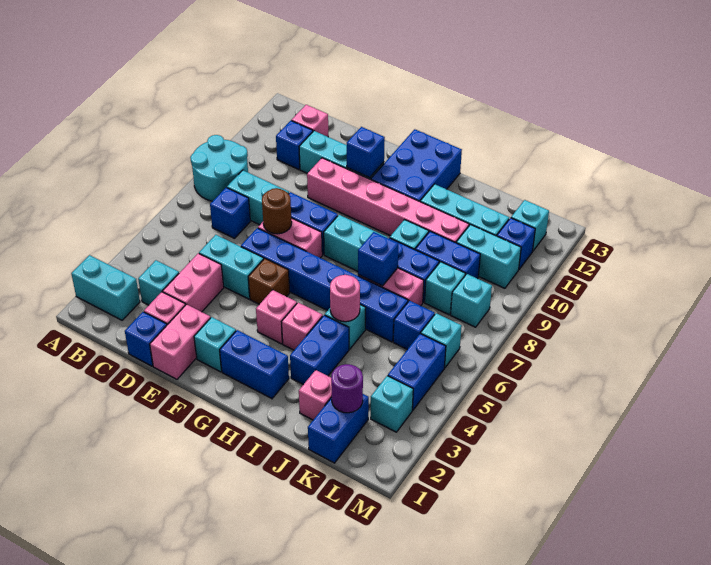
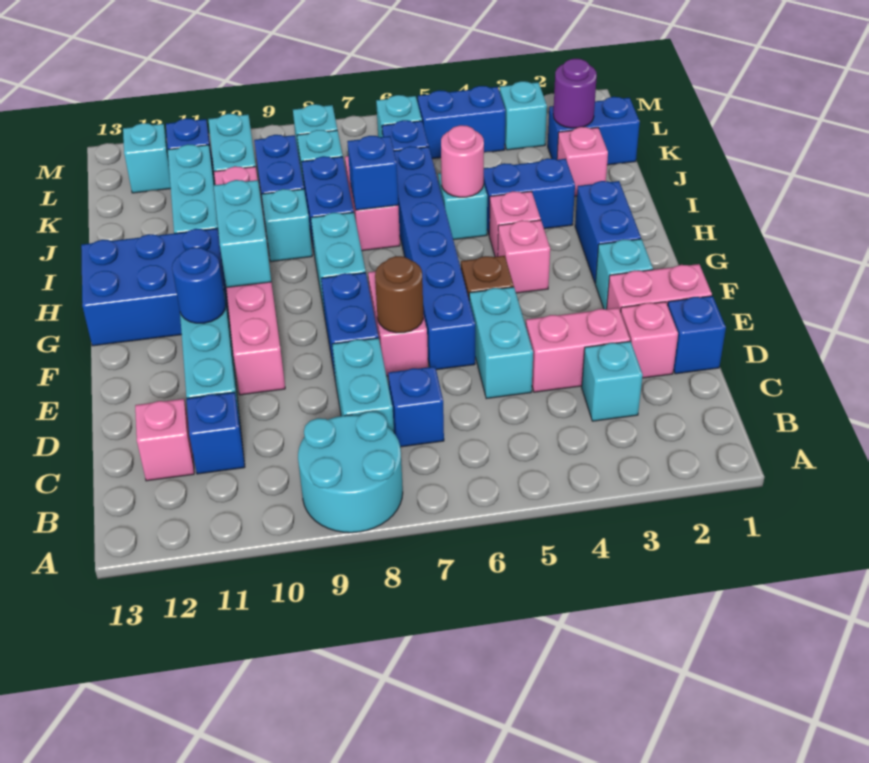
cyan 1x2 brick [71,255,140,320] -> cyan 1x2 brick moved to [214,180,271,288]
blue 1x1 brick [347,127,385,178] -> blue 1x1 round brick [172,247,226,323]

